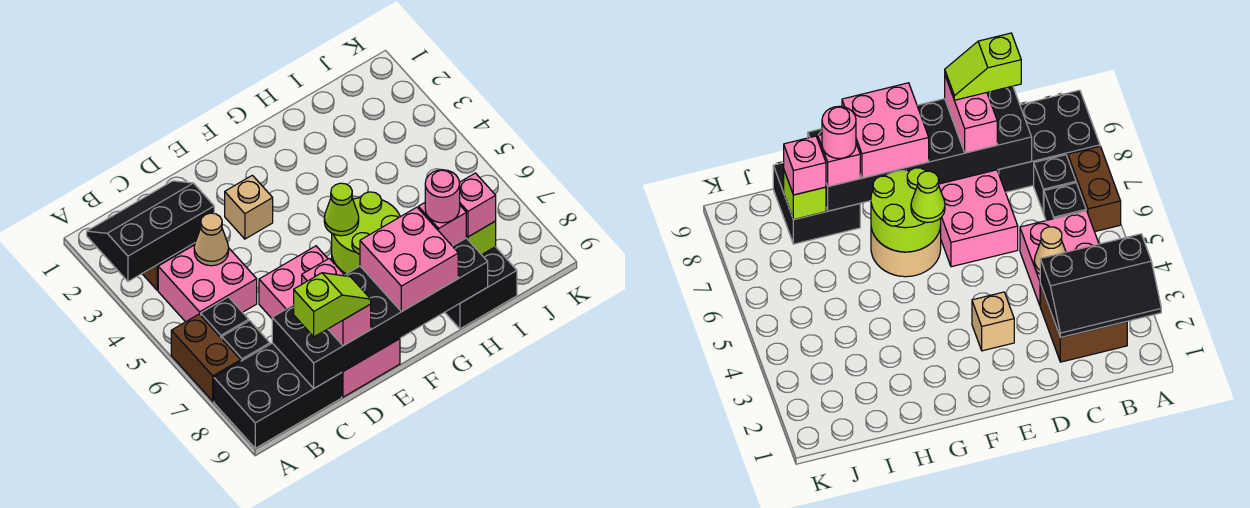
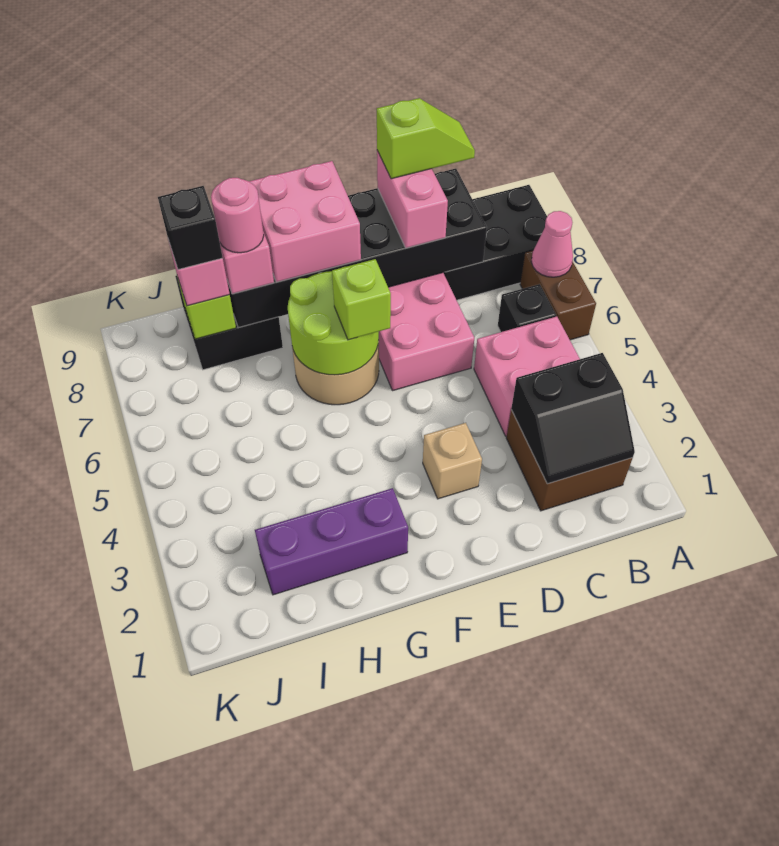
black 2x3 slope [87,181,214,281] -> black 2x2 slope [511,353,635,484]
none -> pink 1x1 cone [531,211,573,277]
black 1x1 brick [222,321,270,361] -> black 1x1 brick moved to [158,186,223,269]
tan 1x1 cone [194,213,229,266] -> none
lime 1x2 slope [294,273,371,337] -> lime 1x2 slope turned to [377,98,475,179]
lime 1x1 cone [324,183,359,236] -> lime 1x1 brick [332,259,391,340]
none -> purple 1x3 brick [255,488,408,595]

